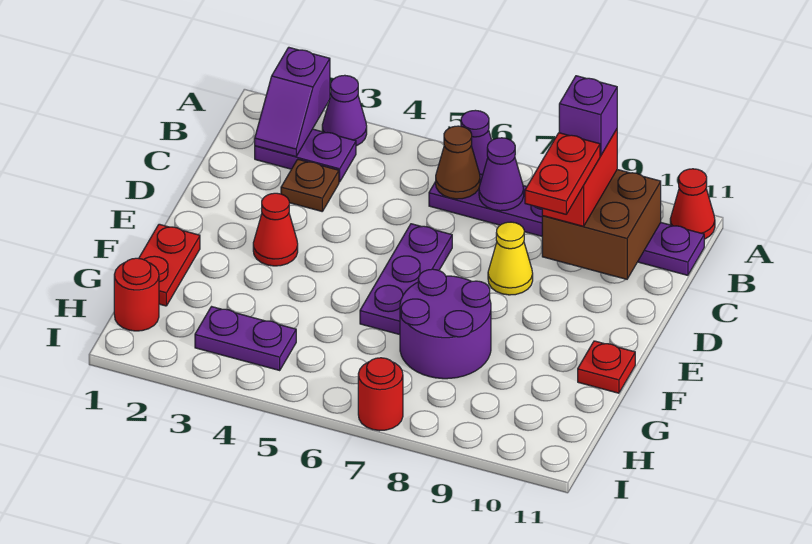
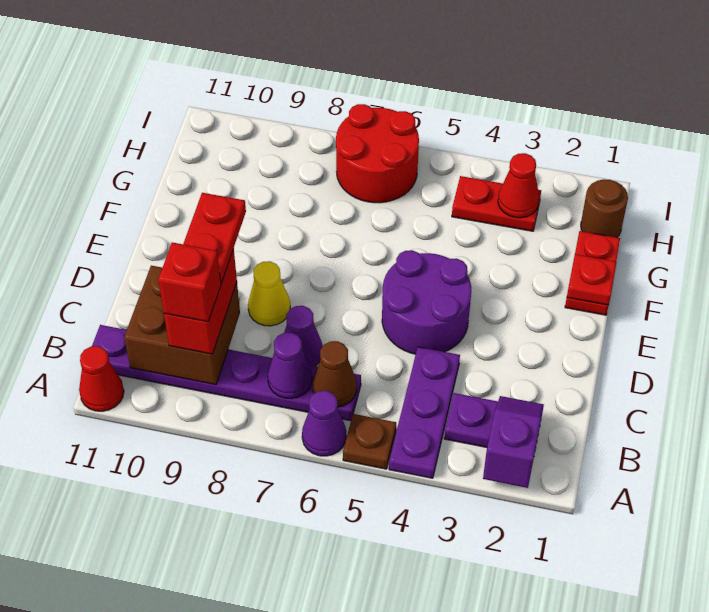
purple 1x1 cone [322,75,367,146] -> purple 1x1 cone moved to [284,306,323,366]
purple 1x1 brick [559,76,617,156] -> red 1x1 brick [158,242,221,322]
brown 1x1 plate [281,159,339,211] -> brown 1x1 plate moved to [343,414,396,469]
purple 1x3 plate [360,224,452,335] -> purple 1x3 plate moved to [389,347,460,478]
red 1x1 cone [253,193,298,266] -> red 1x1 cone moved to [498,153,539,218]
purple 2x2 round brick [400,269,491,379] -> purple 2x2 round brick moved to [382,250,471,354]
red 1x1 plate [578,341,635,393] -> red 1x1 plate moved to [567,254,617,305]
red 1x1 round brick [114,258,159,331] -> brown 1x1 round brick [581,179,628,237]
purple 1x2 plate [195,307,296,370] -> red 1x2 plate [452,176,541,231]
red 1x1 round brick [358,358,403,431] -> red 2x2 round brick [336,104,419,203]

